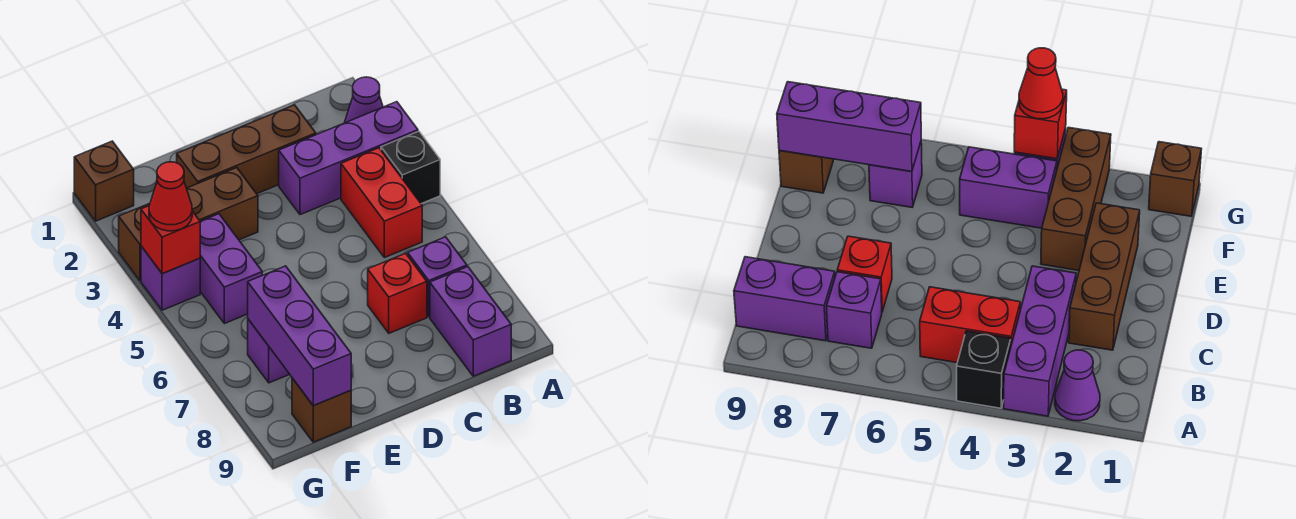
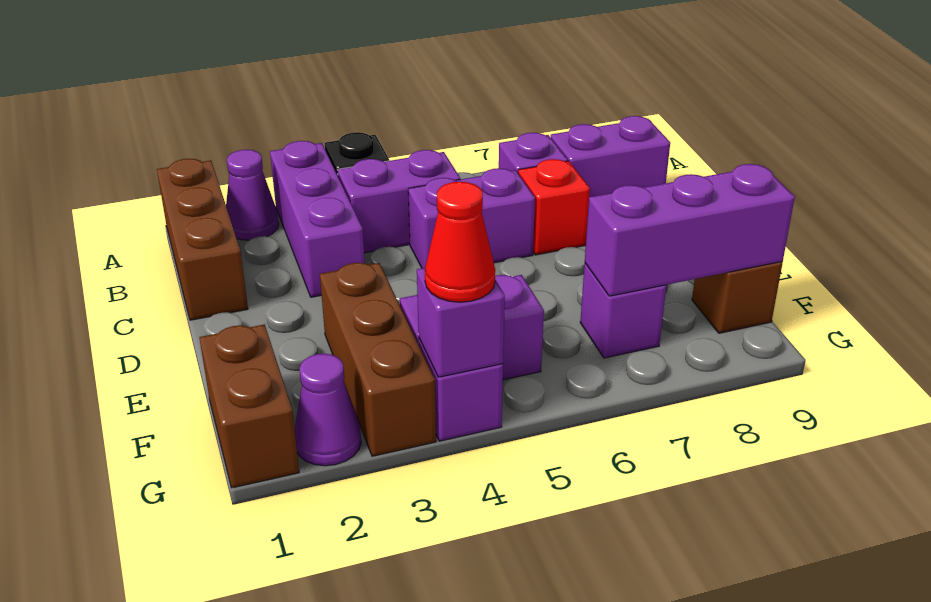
red 1x2 brick [341,148,422,258] -> purple 1x2 brick [338,150,460,253]
brown 1x3 brick [177,105,316,194] -> brown 1x3 brick moved to [157,159,248,320]
none -> purple 1x2 brick [408,168,535,268]
brown 1x1 brick [74,141,134,221] -> brown 1x2 brick [199,325,299,488]
none -> purple 1x1 cone [295,354,361,466]
red 1x1 brick [141,206,200,274] -> purple 1x1 brick [417,268,505,377]

